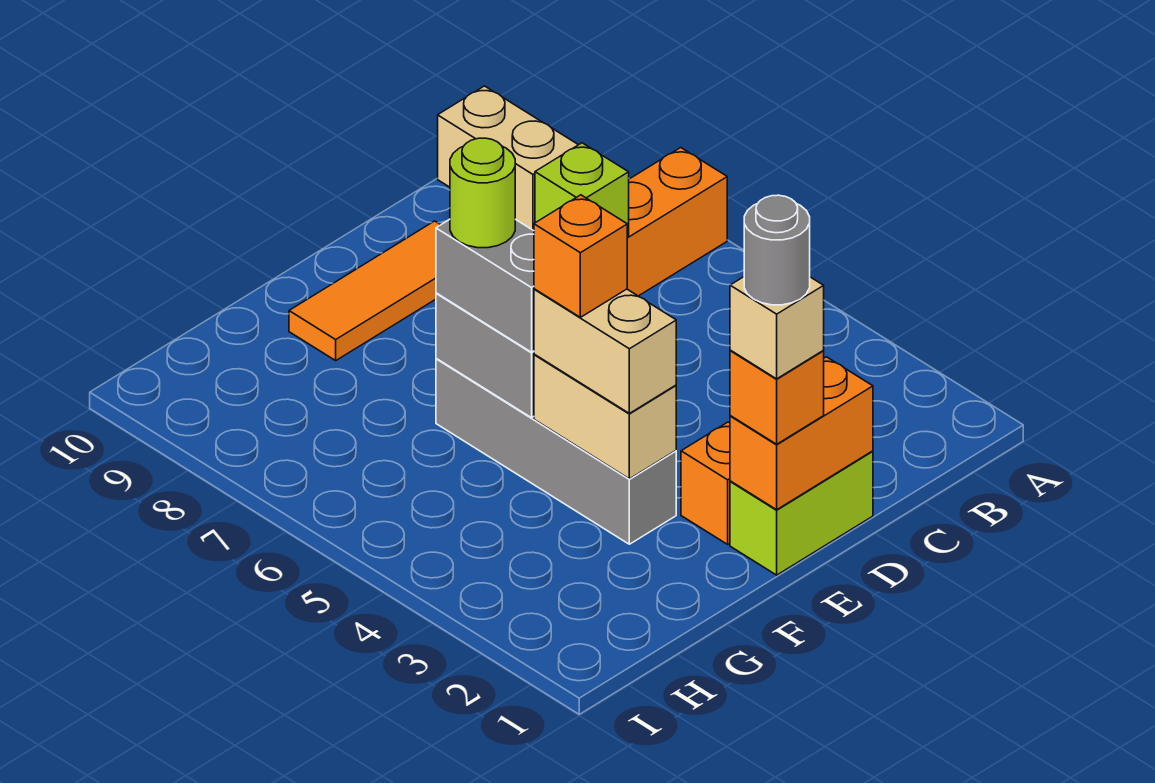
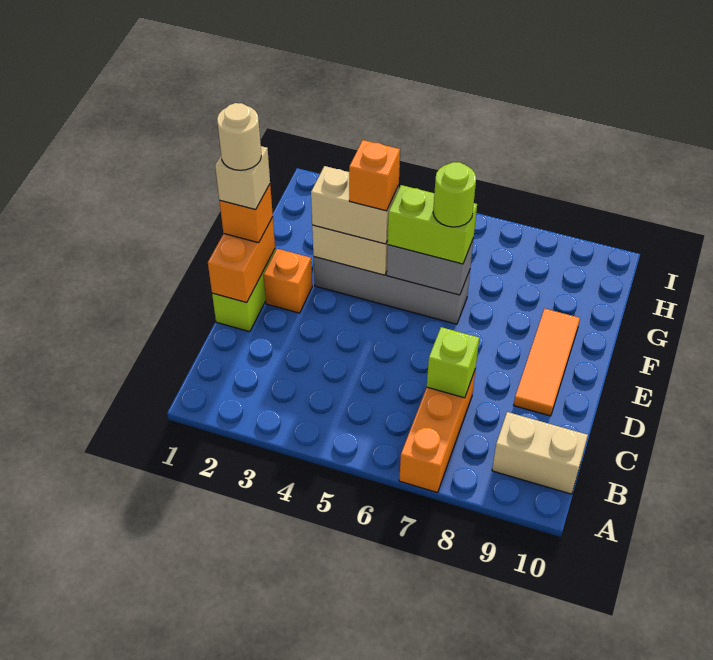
grey 1x1 round brick [744,195,810,305] -> tan 1x1 round brick [217,103,261,170]
grey 1x2 brick [436,219,534,352] -> lime 1x2 brick [388,185,477,264]

